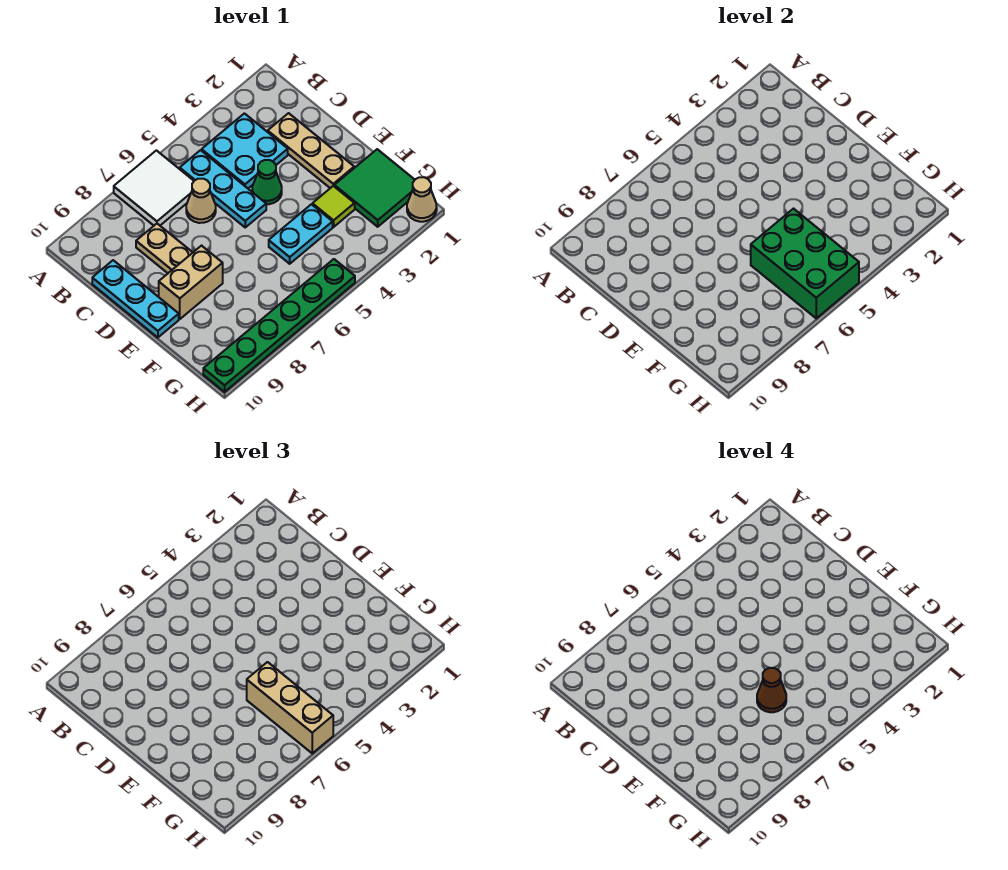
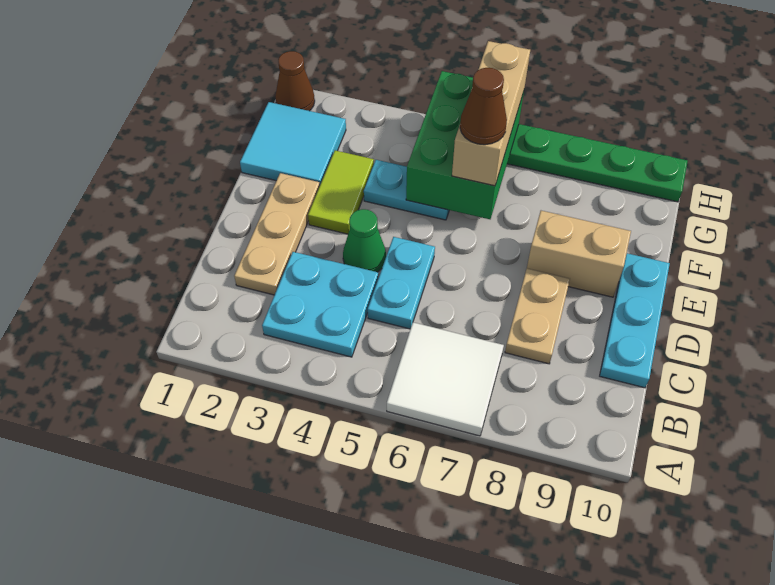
cyan 1x3 plate [180,150,266,227] -> cyan 1x2 plate [368,237,435,329]
tan 1x1 cone [186,179,216,223] -> none
green 2x2 tile [334,149,415,227] -> cyan 2x2 tile [240,102,346,184]
lime 1x1 tile [312,186,355,227] -> lime 1x2 tile [308,150,374,234]
tan 1x1 cone [407,177,437,222] -> brown 1x1 cone [275,51,315,111]

